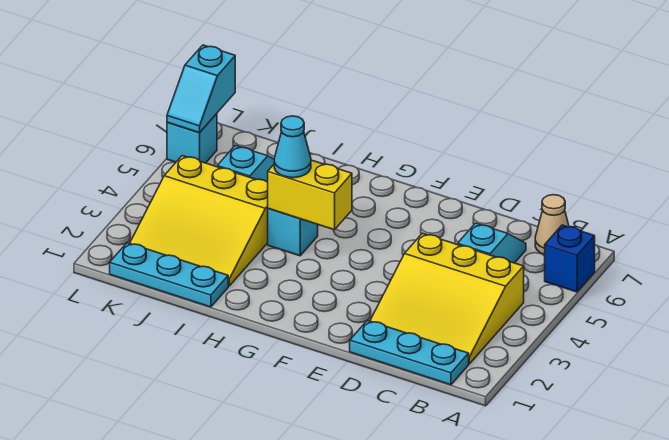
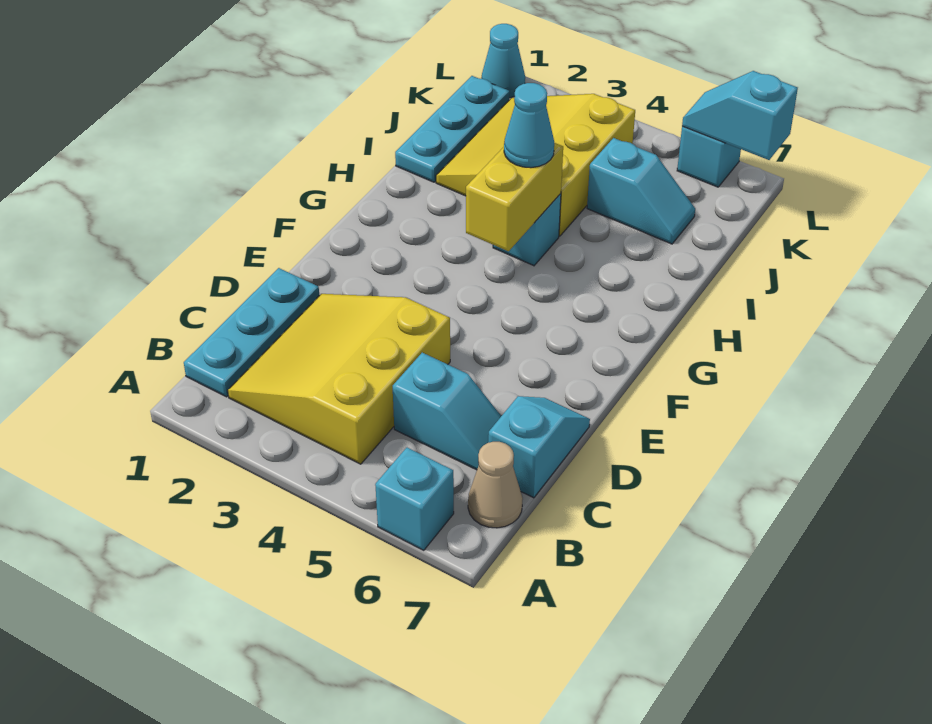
blue 1x1 brick [545,225,595,292] -> cyan 1x1 brick [375,448,454,550]
none -> cyan 1x2 slope [488,396,590,498]
none -> cyan 1x1 cone [481,24,525,98]

